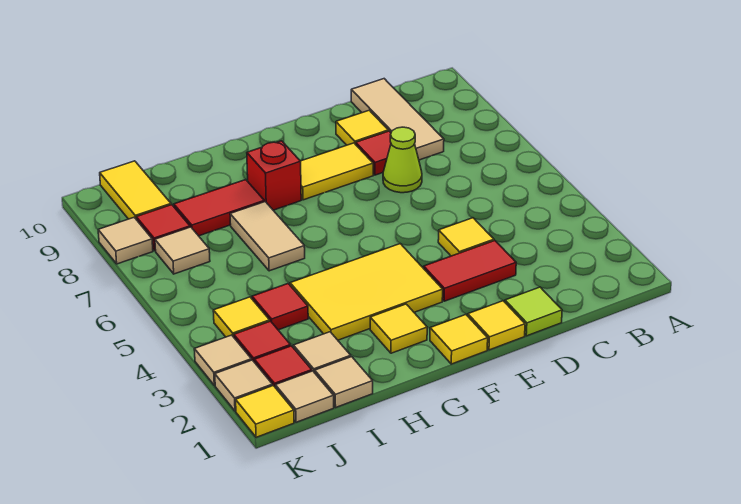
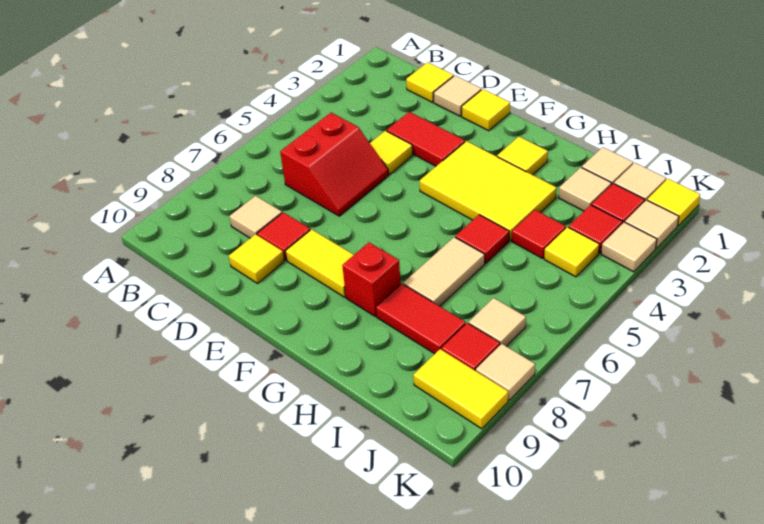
none -> red 2x2 slope [280,113,389,216]
tan 1x3 tile [351,79,444,160] -> tan 1x1 tile [229,196,282,238]
lime 1x1 tile [505,287,562,336] -> tan 1x1 tile [434,76,481,116]
lime 1x1 cone [383,127,422,193] -> none
yellow 1x1 tile [430,315,488,364] -> yellow 1x1 tile moved to [406,62,454,102]
none -> red 1x1 tile [455,215,509,263]
yellow 1x2 tile [100,161,171,219] -> yellow 1x2 tile turned to [413,349,508,429]

